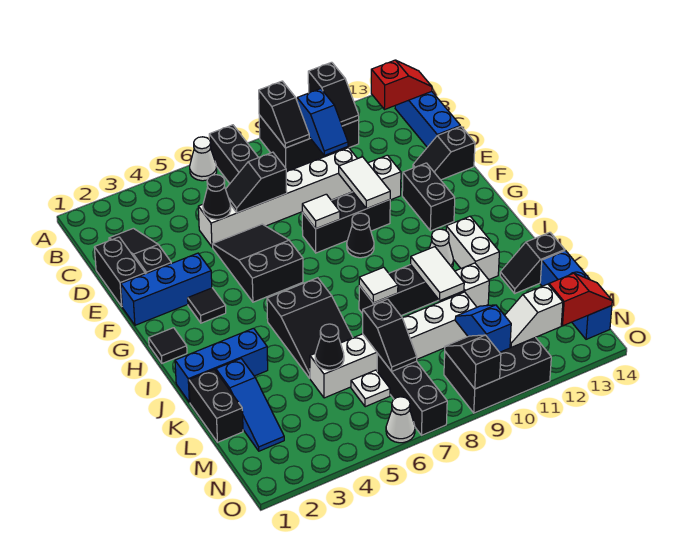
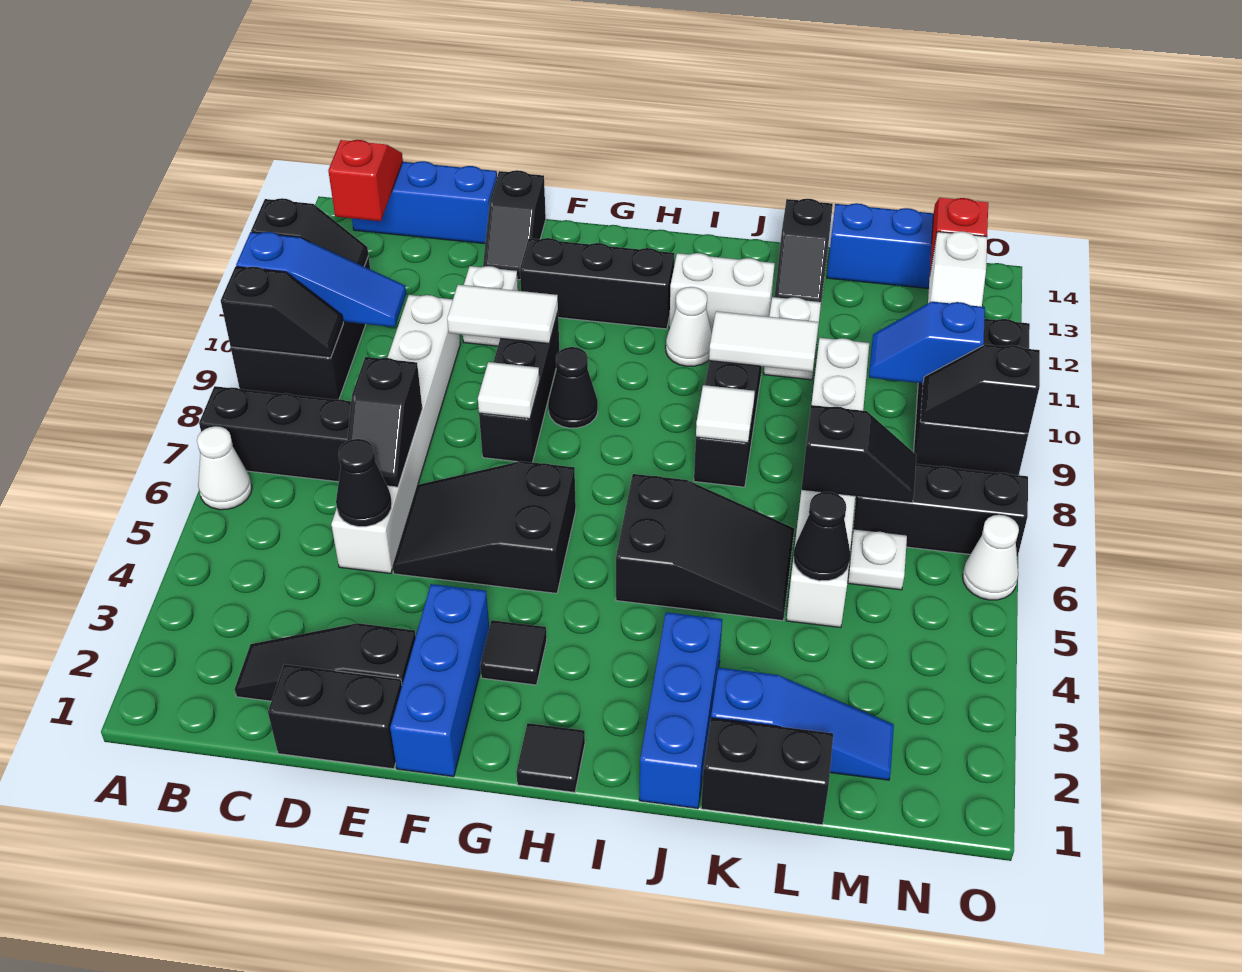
blue 1x2 slope [297,89,348,155] -> blue 1x3 slope [236,232,406,327]
black 1x2 brick [402,163,455,231] -> black 1x3 brick [520,238,674,329]

